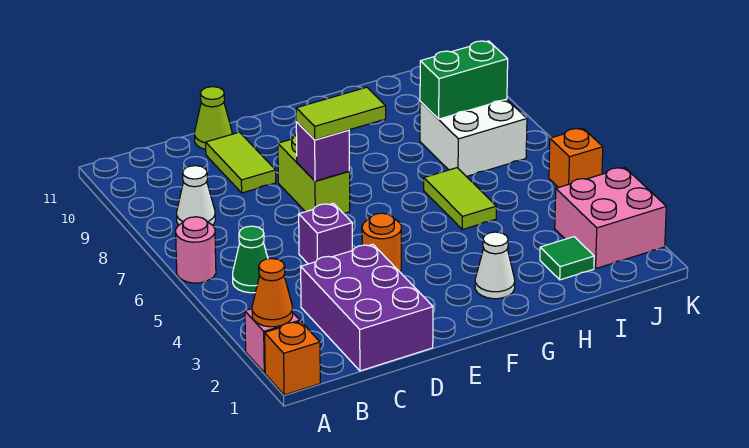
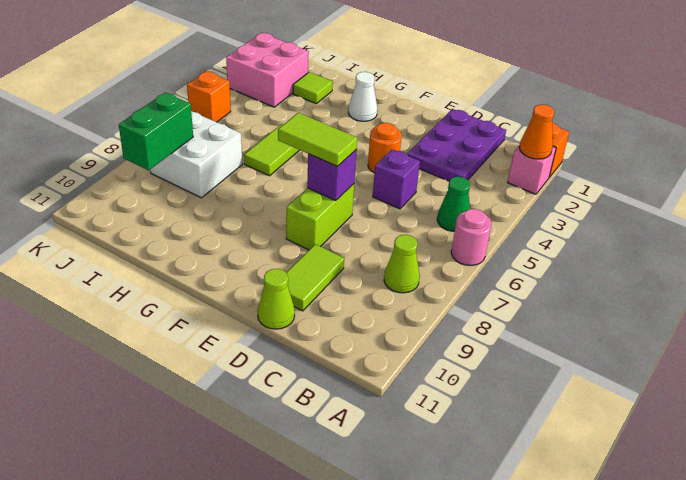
white 1x1 cone [177,166,215,225] -> lime 1x1 cone [384,235,420,293]
purple 2x3 brick [301,244,433,371] -> purple 2x3 plate [407,109,506,181]
green 1x1 tile [540,237,594,280] -> lime 1x1 tile [293,72,333,103]
green 1x2 brick [420,41,508,119] -> green 1x2 brick turned to [119,93,193,170]

